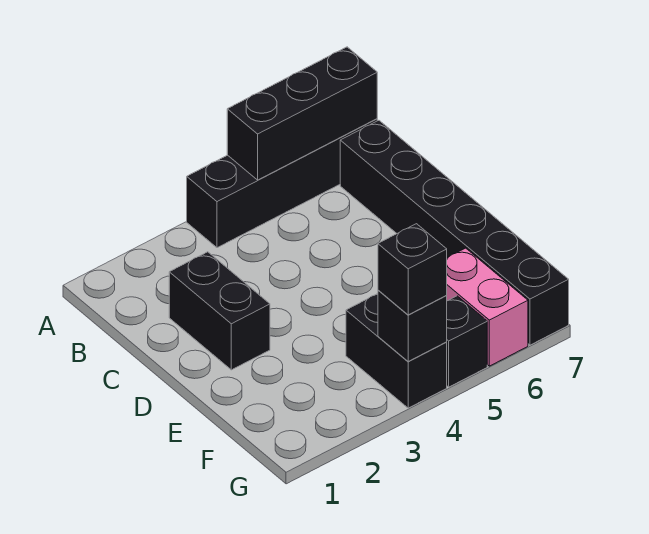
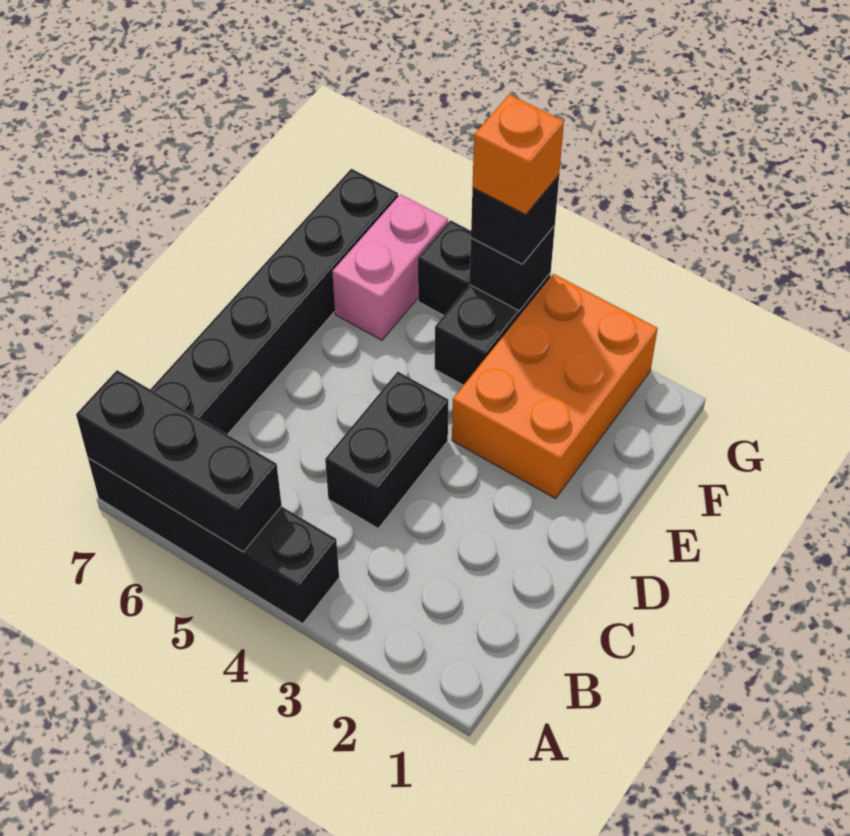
black 1x2 brick [169,252,270,370] -> black 1x2 brick moved to [325,372,448,528]
none -> orange 2x3 brick [452,274,658,498]
none -> orange 1x1 brick [472,94,564,215]

